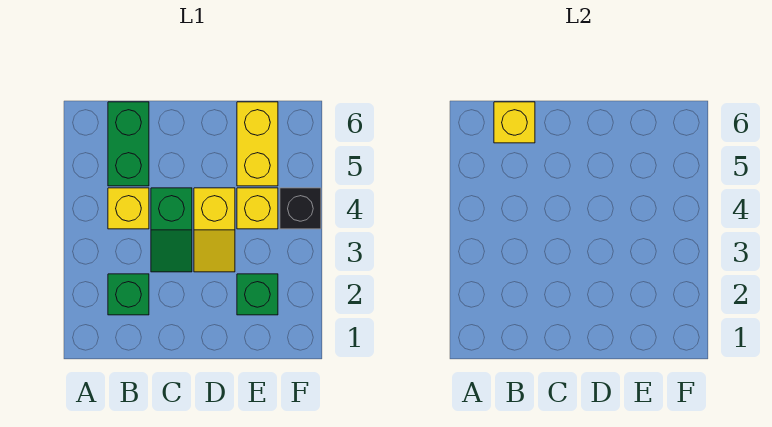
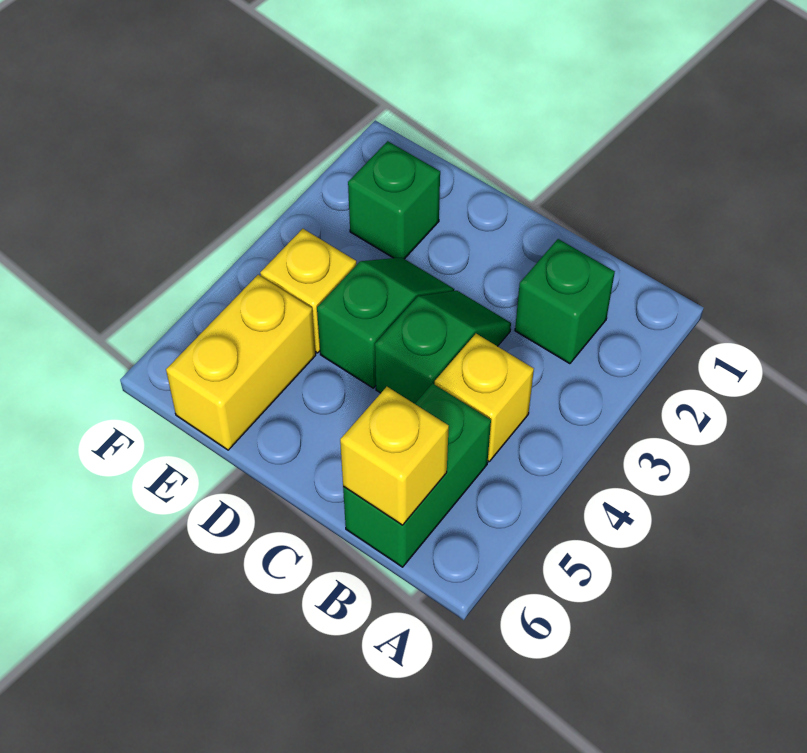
yellow 1x2 slope [194,188,235,272] -> green 1x2 slope [317,257,454,388]
black 1x1 brick [280,188,321,229] -> none

